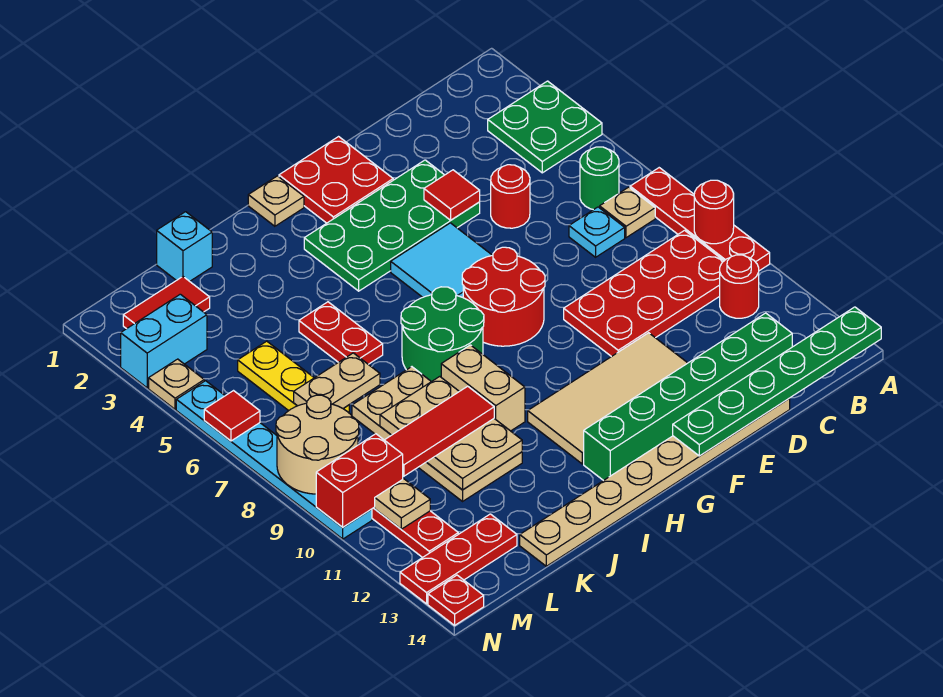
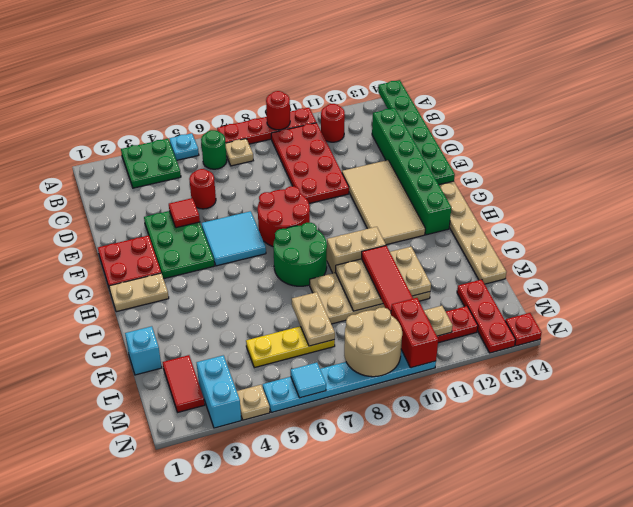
cyan 1x1 plate [569,207,625,257] -> cyan 1x1 plate moved to [169,133,199,160]
green 2x4 plate [304,160,480,291] -> green 2x3 plate [144,211,214,279]
tan 1x1 plate [248,176,304,226] -> tan 1x2 plate [109,273,169,312]
red 1x2 plate [299,302,383,364] -> none
red 1x1 tile [204,391,260,441] -> cyan 1x1 tile [291,363,326,398]

